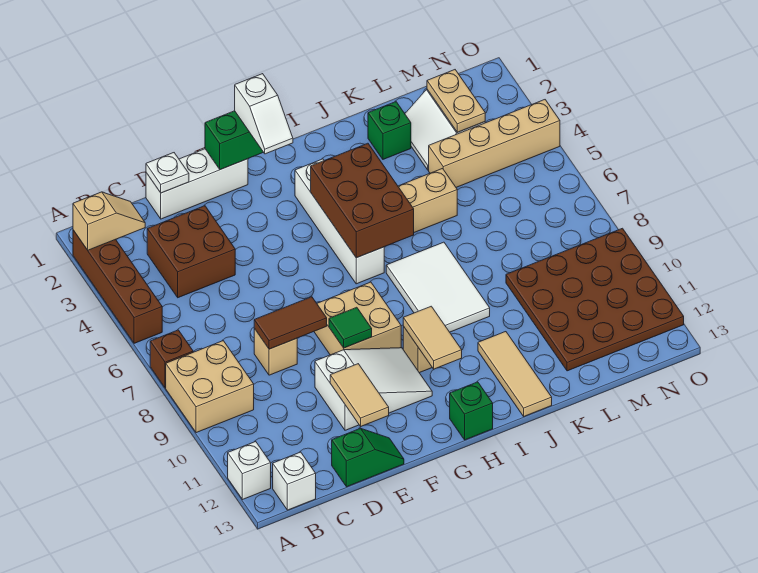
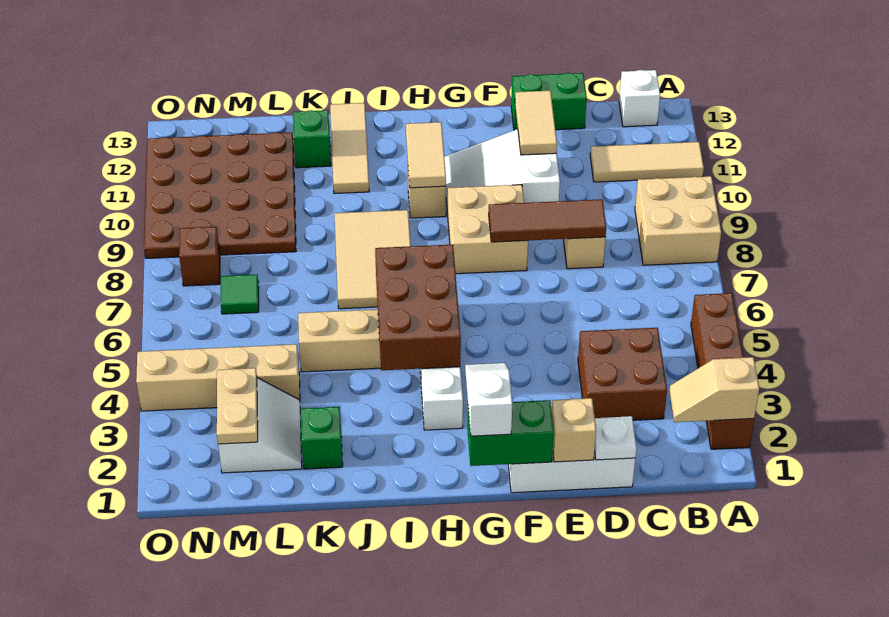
brown 1x1 brick [150,330,193,388] -> brown 1x1 brick moved to [179,227,220,286]
none -> tan 1x3 tile [590,142,704,182]
white 1x1 brick [228,442,271,500] -> none
brown 1x2 tile [254,297,327,349] -> brown 1x3 tile [489,199,606,242]
green 1x2 slope [332,428,404,487] -> green 1x2 brick [511,73,587,130]
none -> tan 1x1 brick [552,398,596,462]
green 1x1 tile [329,307,372,348] -> green 1x1 tile moved to [221,275,259,314]
green 1x1 brick [450,382,493,440] -> green 1x1 brick moved to [293,110,331,168]
white 2x3 tile [386,242,490,332] -> tan 2x3 tile [334,210,411,309]

